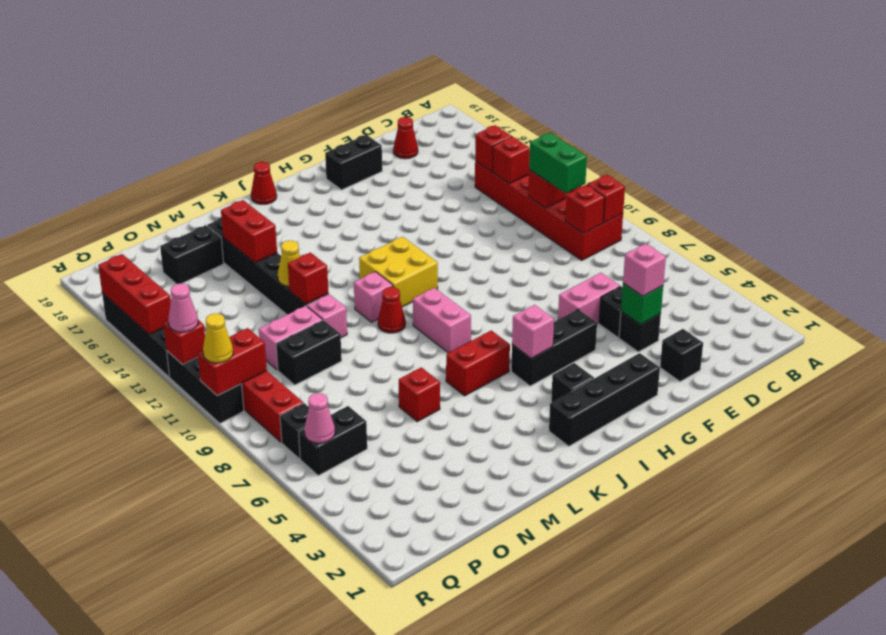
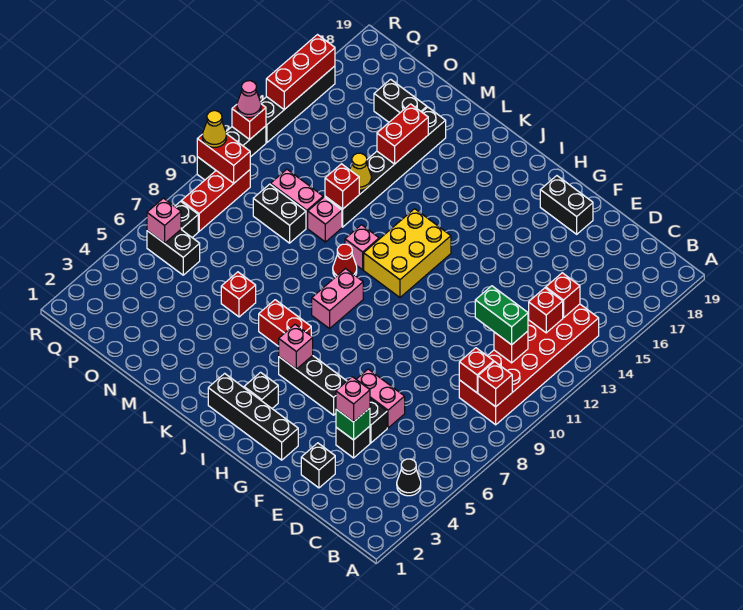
none -> black 1x1 cone [397,459,421,496]
green 1x2 brick [529,133,587,193] -> green 1x2 brick turned to [475,286,528,345]
red 1x1 cone [393,117,418,159] -> none
yellow 2x2 brick [359,237,438,307] -> yellow 2x3 brick [364,209,451,297]
red 1x1 cone [251,162,277,204] -> none
pink 1x1 cone [304,393,335,443] -> pink 1x1 brick [147,198,181,243]

